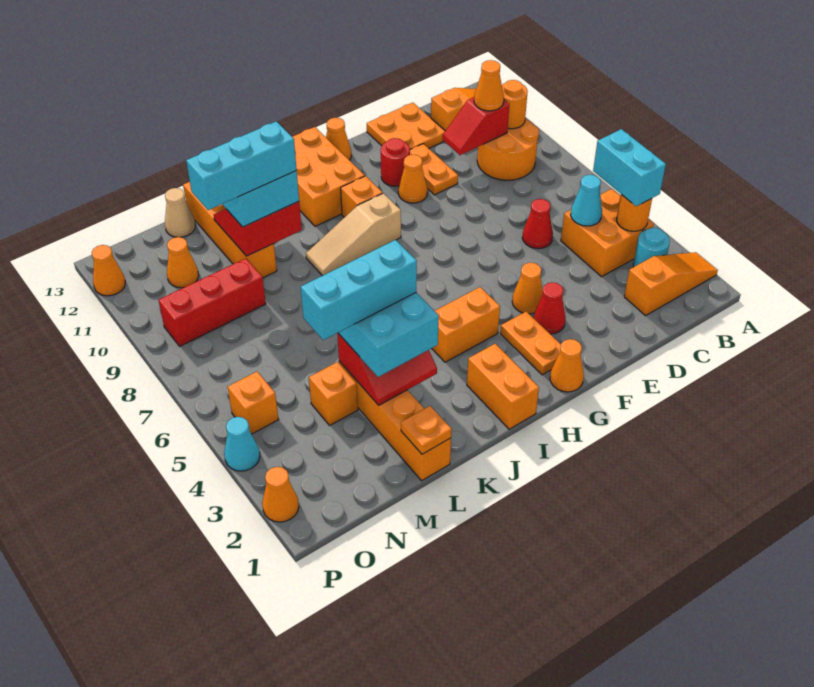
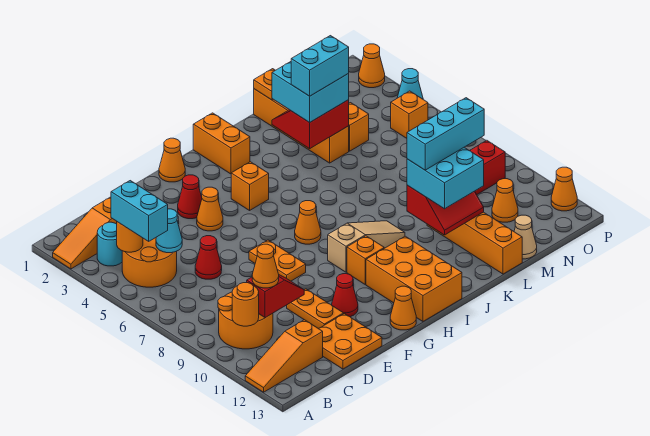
orange 2x2 brick [561,189,654,277] -> orange 2x2 round brick [122,238,177,287]
orange 1x1 cone [398,155,428,203] -> orange 1x1 cone moved to [295,201,321,244]
red 1x1 round brick [381,138,410,186] -> red 1x1 cone [332,274,358,317]
orange 1x2 plate [500,312,561,375] -> orange 1x2 plate moved to [249,240,306,281]
orange 1x2 brick [432,287,500,362] -> orange 1x1 brick [231,162,269,210]
cyan 1x3 brick [301,240,417,340] -> cyan 1x2 brick [291,36,349,96]

